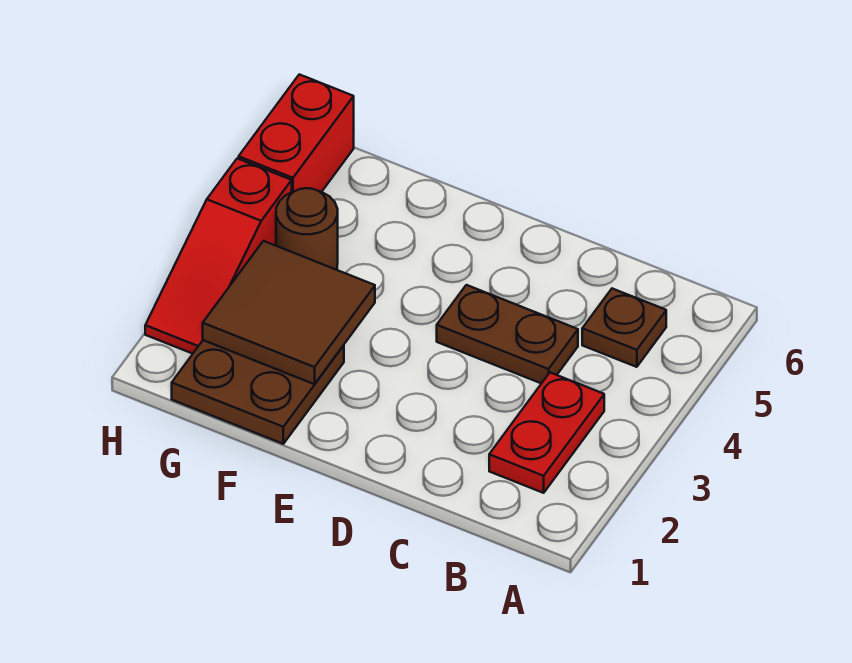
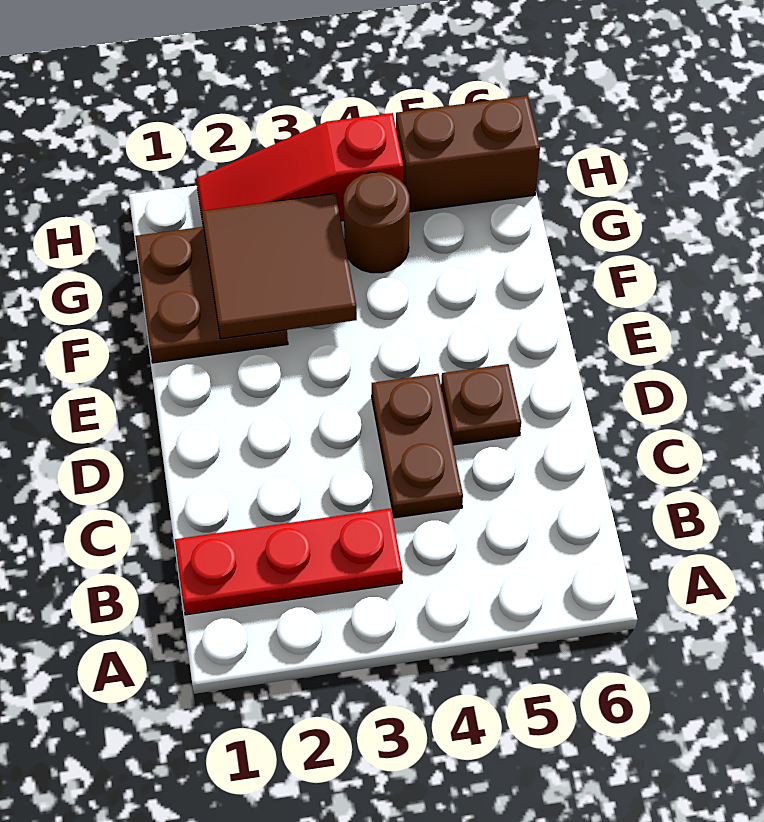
red 1x2 plate [489,373,604,493] -> red 1x3 plate [175,508,403,615]
brown 1x1 plate [582,289,666,367] -> brown 1x1 plate moved to [441,364,521,445]
red 1x2 brick [239,74,354,192] -> brown 1x2 brick [396,96,540,212]

